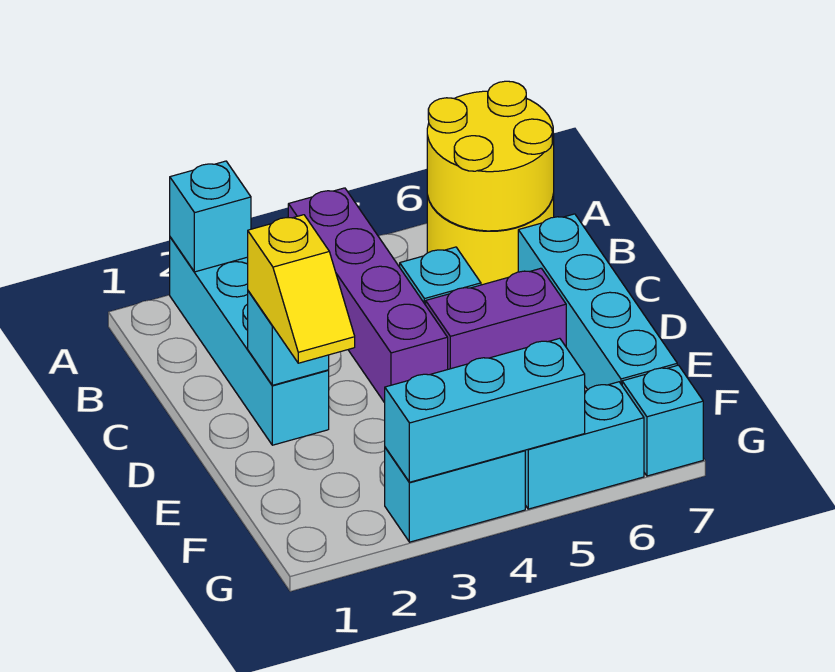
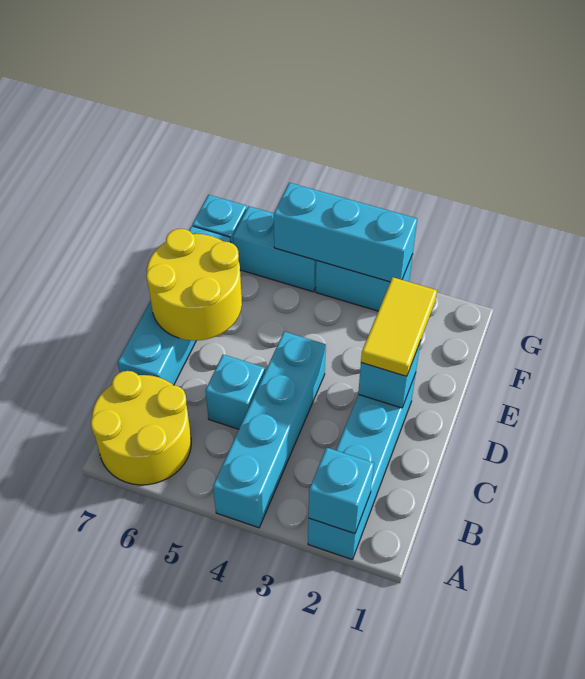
purple 1x4 brick [288,188,448,403] -> cyan 1x4 brick [213,332,326,528]
yellow 2x2 round brick [427,81,554,231] -> yellow 2x2 round brick moved to [146,229,242,341]
yellow 1x2 slope [248,215,355,363] -> yellow 1x2 tile [361,277,437,376]
purple 1x2 brick [426,268,566,369] -> none

